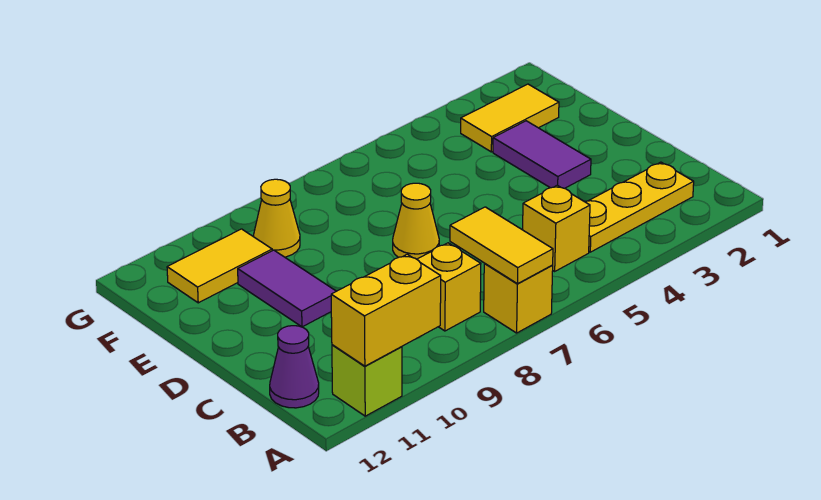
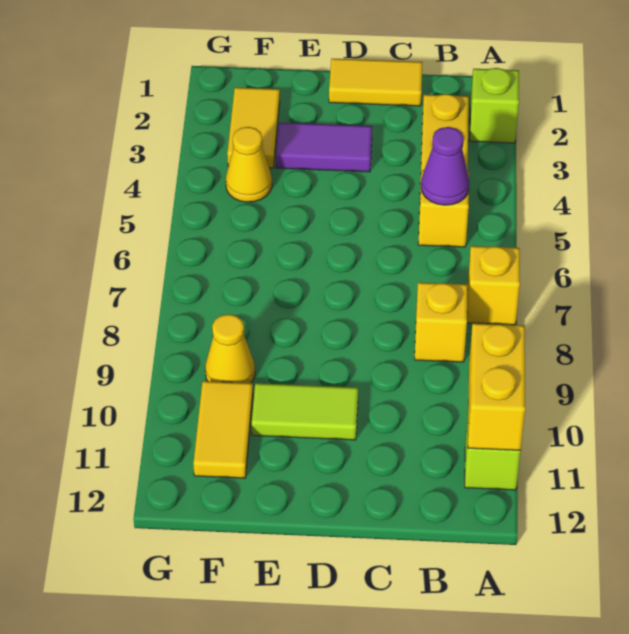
none -> lime 1x1 brick [470,68,519,143]
yellow 1x2 tile [450,207,553,284] -> yellow 1x2 tile moved to [329,59,422,106]
purple 1x1 cone [270,326,319,408] -> purple 1x1 cone moved to [421,127,469,205]
yellow 1x1 cone [393,183,439,259] -> yellow 1x1 cone moved to [226,127,272,202]
purple 1x2 tile [238,250,336,327] -> lime 1x2 tile [252,383,358,440]

